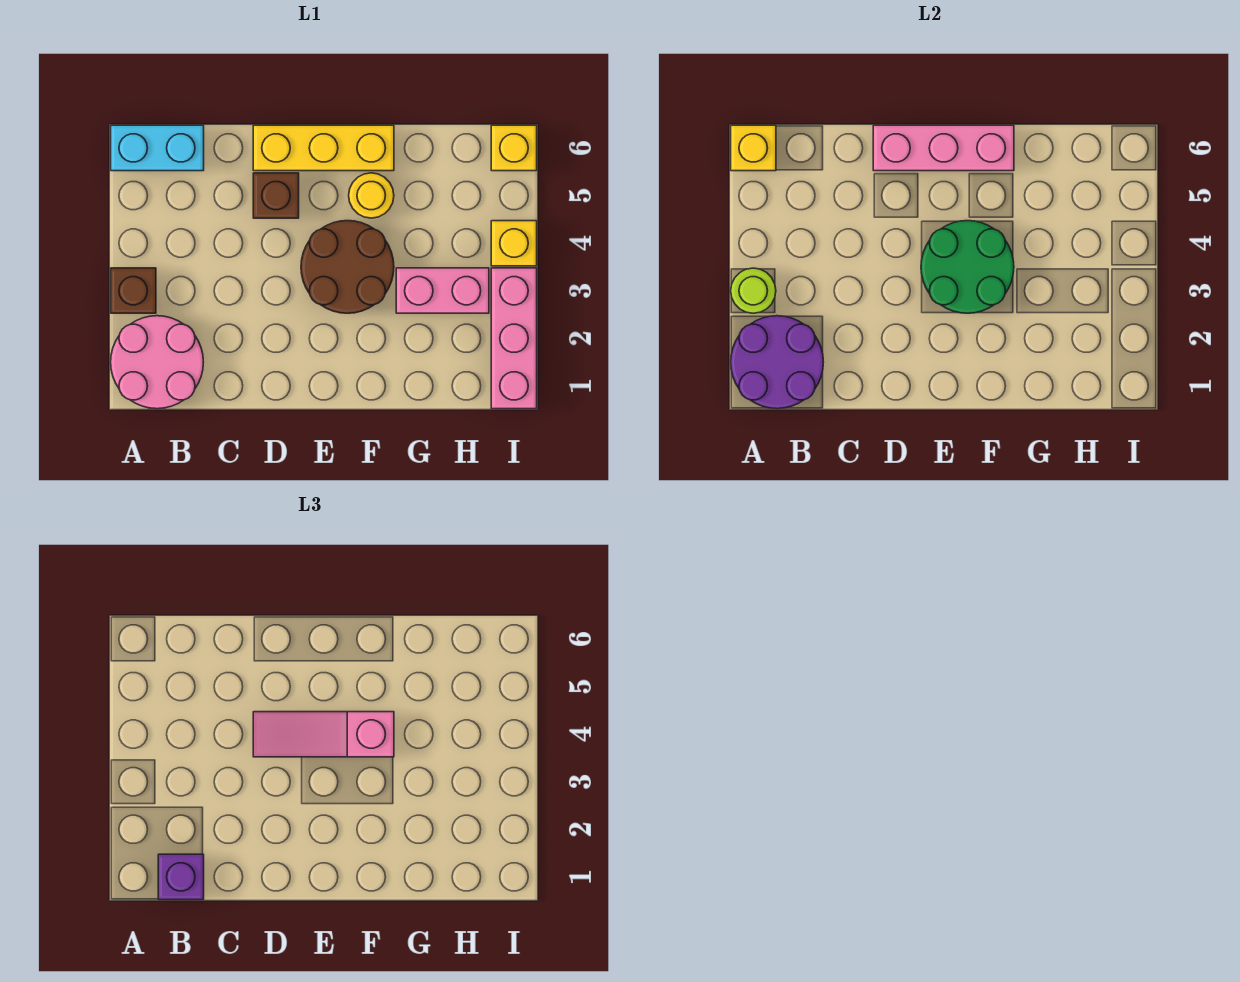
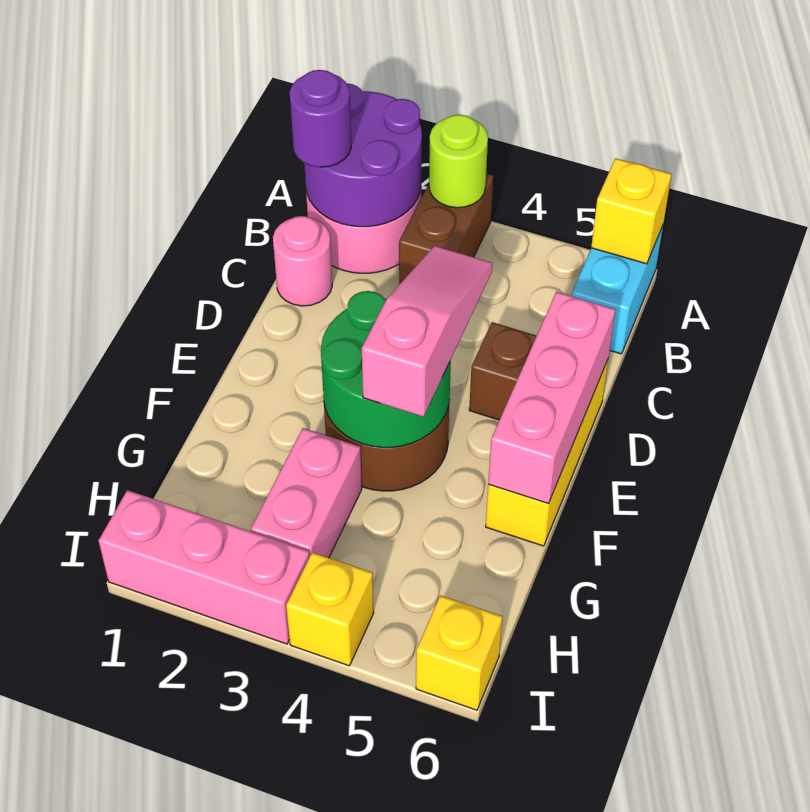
brown 1x1 brick [111,268,156,313] -> brown 1x2 brick [399,173,493,284]
purple 1x1 brick [158,854,204,900] -> purple 1x1 round brick [290,70,351,167]
none -> pink 1x1 round brick [273,216,332,306]
yellow 1x1 round brick [349,173,394,218] -> none

